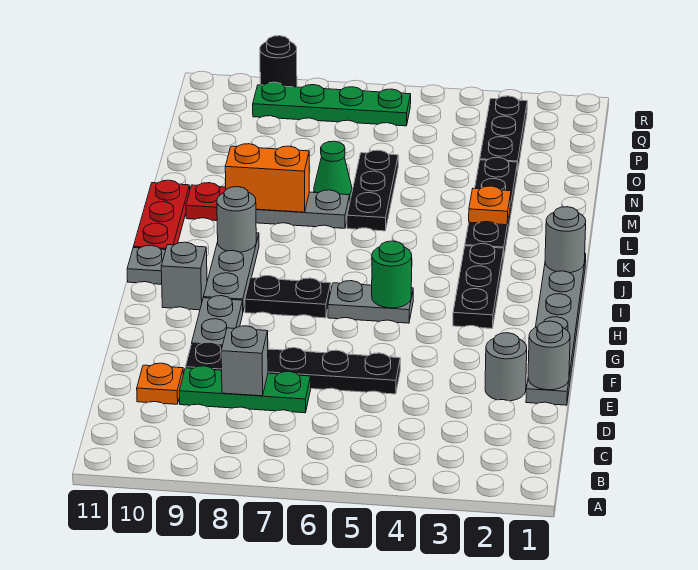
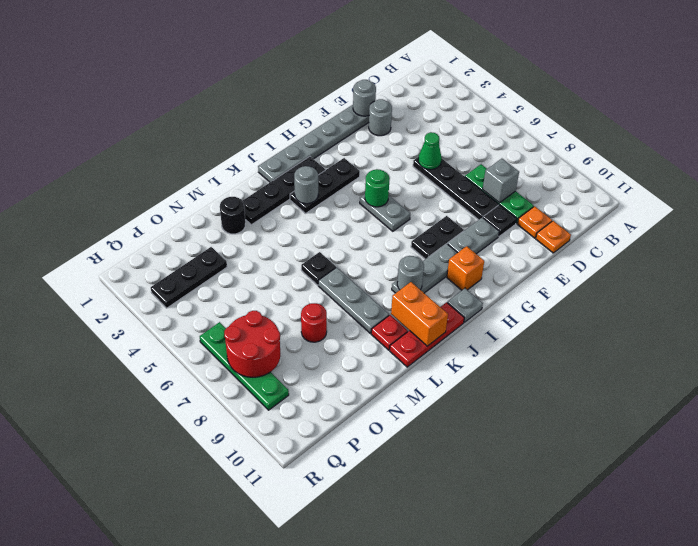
black 1x2 plate [245,276,331,318] -> black 1x2 plate turned to [411,216,464,259]
grey 1x1 brick [161,242,207,310] -> orange 1x1 brick [447,246,484,290]
grey 1x1 round brick [545,207,586,273] -> grey 1x1 round brick moved to [294,166,318,204]
black 1x4 plate [465,158,518,260] -> black 1x4 plate moved to [243,156,325,225]
orange 1x1 plate [469,186,511,225] -> orange 1x1 plate moved to [536,221,571,253]
black 1x3 plate [347,150,398,231] -> black 1x1 plate [301,252,336,285]
orange 1x2 brick [225,144,309,212] -> orange 1x2 brick moved to [391,282,448,346]
green 1x1 cone [314,141,352,199] -> green 1x1 cone moved to [418,132,442,170]
none -> red 1x1 round brick [301,303,327,342]
none -> red 2x2 round brick [224,311,280,377]
black 1x1 round brick [260,36,297,87] -> black 1x1 round brick moved to [220,197,245,234]

